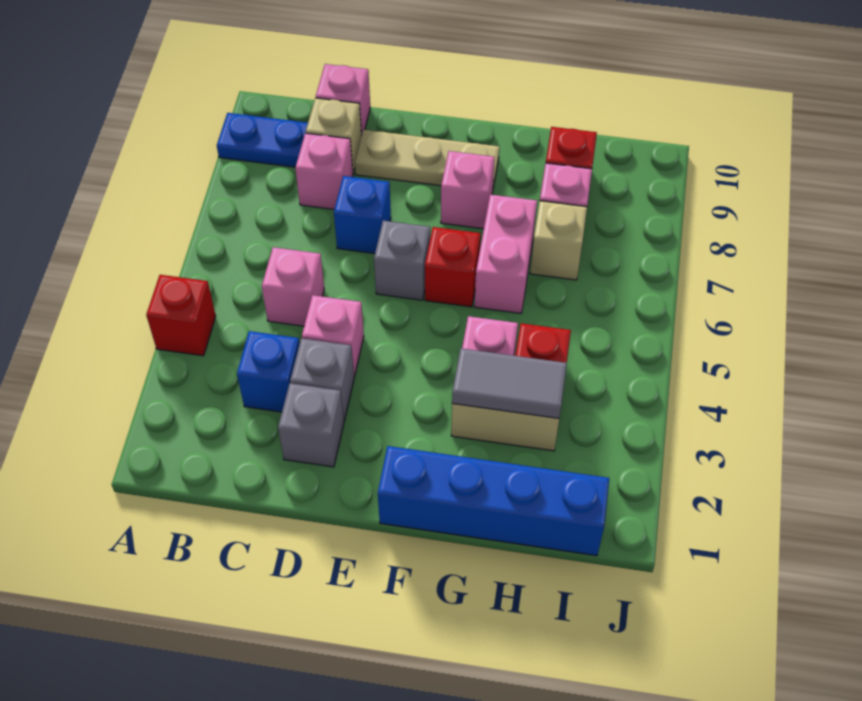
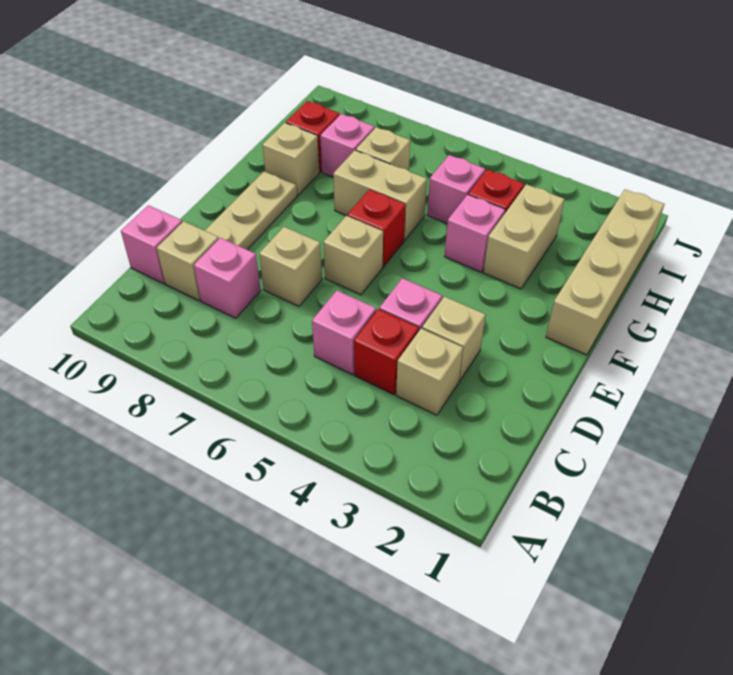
red 1x1 brick [146,275,216,356] -> red 1x1 brick moved to [354,309,419,394]
blue 1x2 plate [217,113,308,167] -> none
blue 1x1 brick [237,331,300,412] -> tan 1x1 brick [396,328,463,415]
grey 1x1 brick [278,383,344,467] -> none
grey 1x1 brick [290,338,354,421] -> tan 1x1 brick [422,297,486,381]
blue 1x1 brick [334,176,391,254] -> tan 1x1 brick [259,227,322,306]
grey 1x1 brick [374,221,430,300] -> tan 1x1 brick [323,216,383,295]
blue 1x4 brick [378,446,609,556] -> tan 1x4 brick [546,190,664,355]
pink 1x1 brick [441,151,494,229] -> pink 1x1 brick moved to [427,155,485,224]
grey 1x2 tile [452,348,567,418] -> none
pink 1x2 brick [474,195,537,313] -> tan 1x2 brick [333,150,427,240]
none -> tan 1x1 brick [262,123,319,195]

